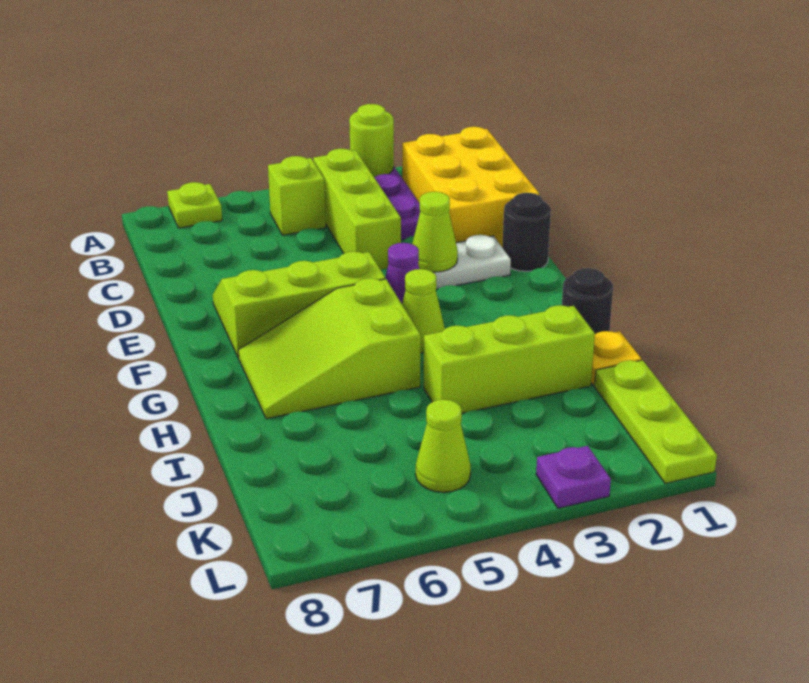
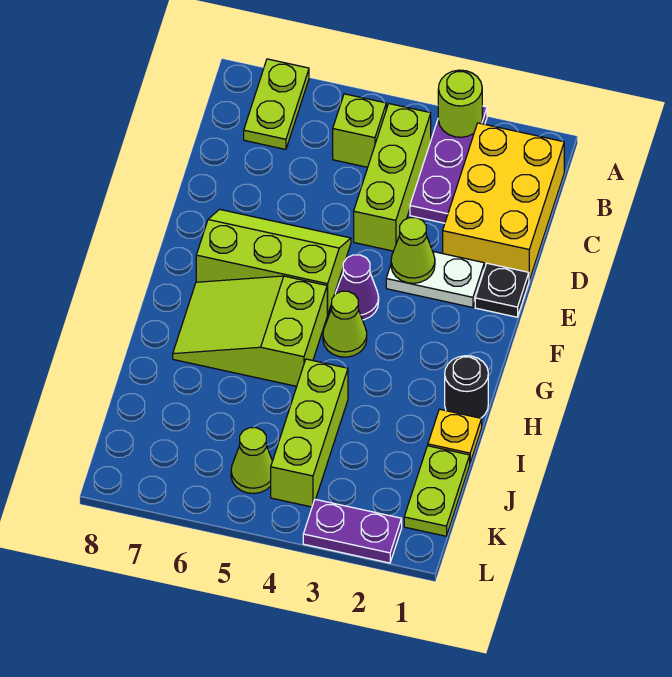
lime 1x1 plate [167,182,222,228] -> lime 1x2 plate [244,59,309,149]
black 1x1 round brick [502,193,551,271] -> black 1x1 plate [475,263,529,317]
lime 1x3 brick [424,305,595,413] -> lime 1x3 brick turned to [271,359,348,507]
lime 1x3 plate [594,360,717,484] -> lime 1x2 plate [404,446,470,536]
purple 1x1 plate [536,446,611,508] -> purple 1x2 plate [303,499,402,563]

